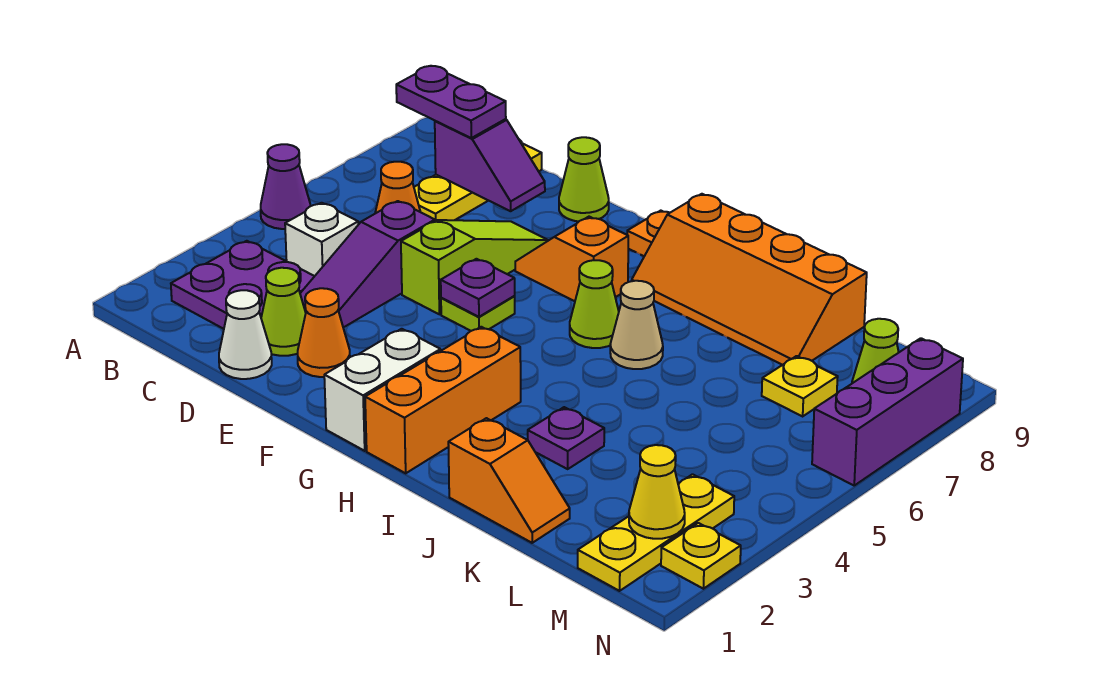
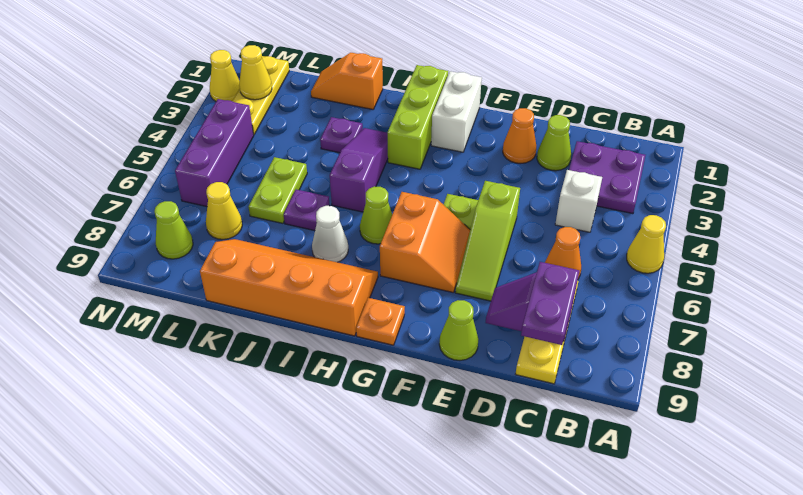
purple 1x1 cone [261,144,310,229] -> yellow 1x1 cone [627,215,666,273]
purple 1x2 plate [396,66,506,138] -> purple 1x2 plate turned to [521,262,579,345]
white 1x1 cone [219,290,272,379] -> white 1x1 cone moved to [312,206,348,262]
purple 1x3 slope [300,201,435,328] -> purple 1x3 slope moved to [330,128,388,212]
purple 1x1 plate [441,259,515,317] -> purple 1x1 plate moved to [284,190,330,231]
orange 1x2 slope [515,217,628,301] -> orange 2x2 slope [380,192,470,292]
orange 1x3 brick [365,327,521,473] -> lime 1x3 brick [387,65,448,169]
tan 1x1 cone [610,281,663,369] -> none
none -> lime 1x2 plate [249,157,307,223]
yellow 1x1 plate [762,356,838,416] -> yellow 1x1 cone [206,182,242,239]
yellow 1x1 plate [661,523,741,589] -> yellow 1x1 cone [210,50,240,101]
purple 1x3 brick [812,338,963,485] -> purple 1x3 brick moved to [175,99,254,207]

